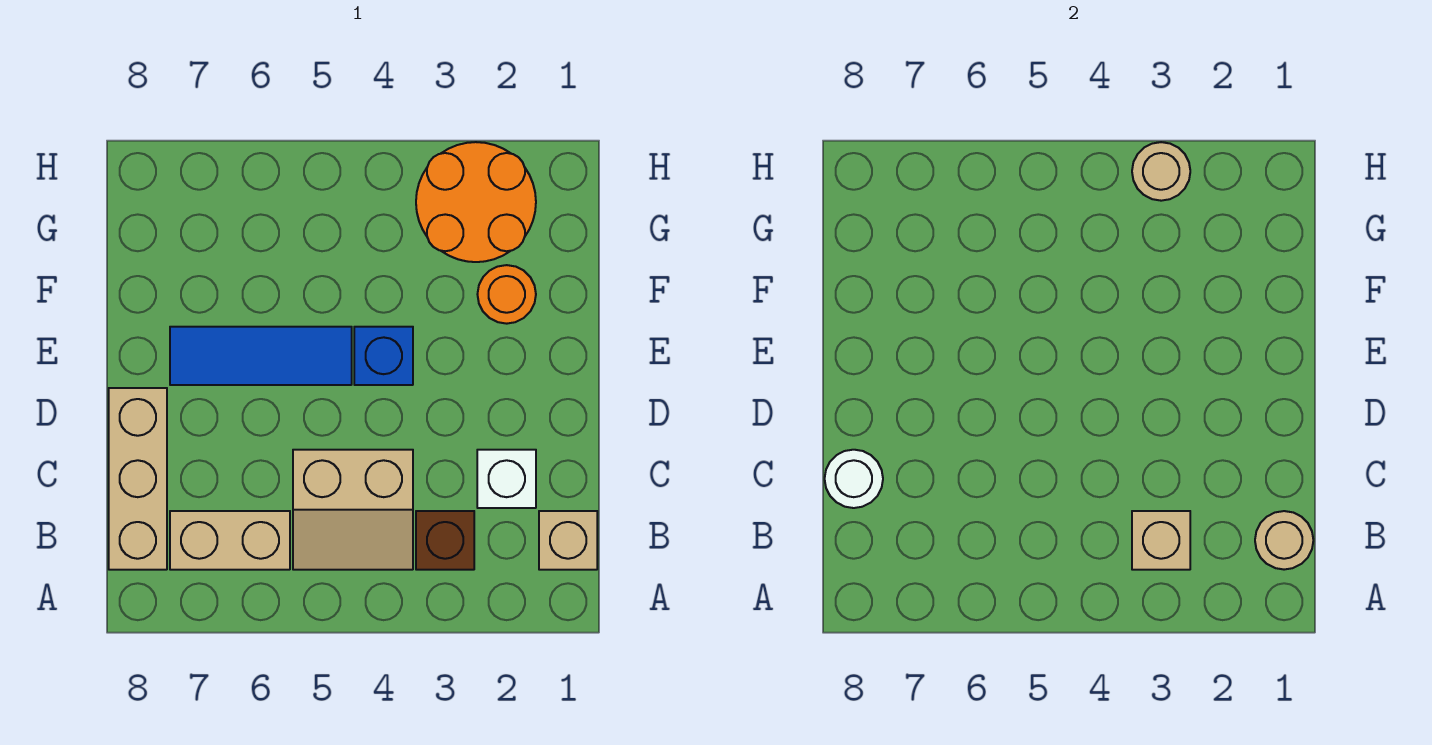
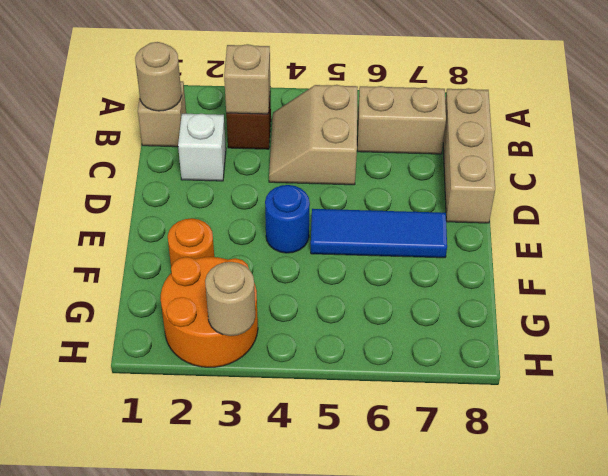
tan 2x2 slope [293,450,413,570] -> tan 2x2 slope turned to [269,85,358,185]
white 1x1 round brick [825,450,883,508] -> none
blue 1x1 brick [354,327,413,385] -> blue 1x1 round brick [265,185,310,253]

